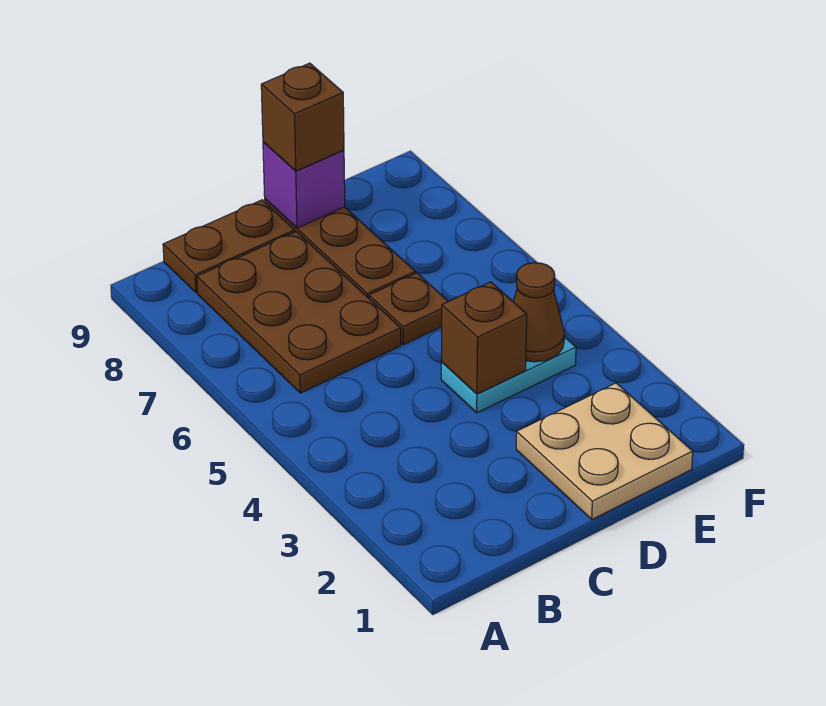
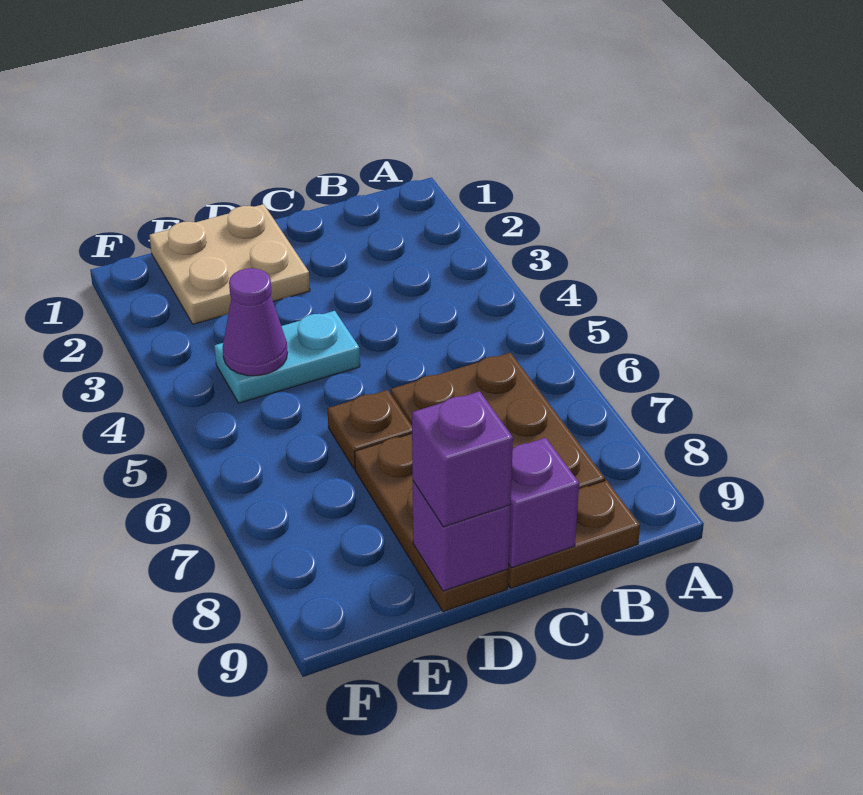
none -> purple 1x1 brick [508,438,579,568]
brown 1x1 brick [441,282,527,394] -> none
brown 1x1 brick [261,63,344,171] -> purple 1x1 brick [412,391,513,527]
brown 1x1 cone [513,263,564,362] -> purple 1x1 cone [223,268,288,376]

